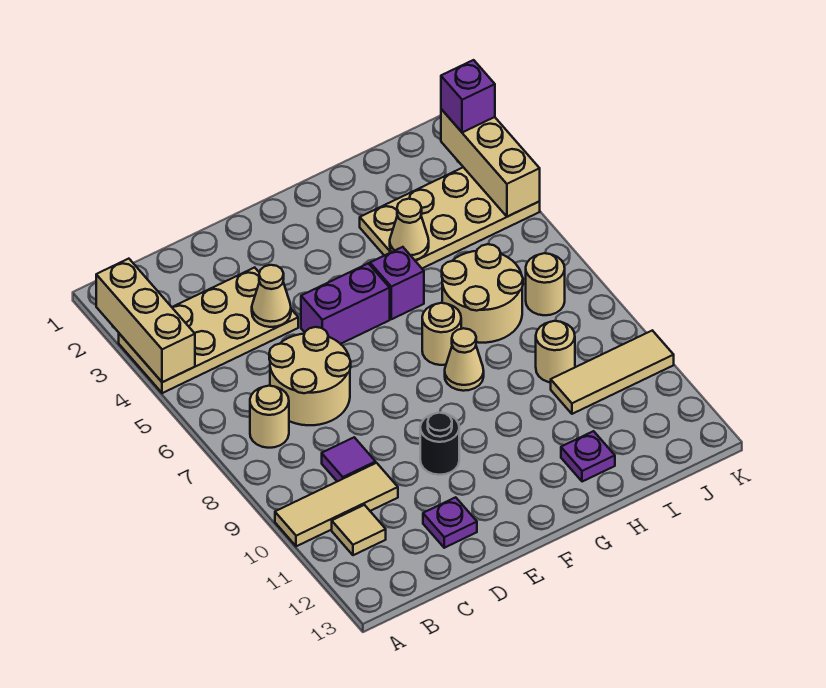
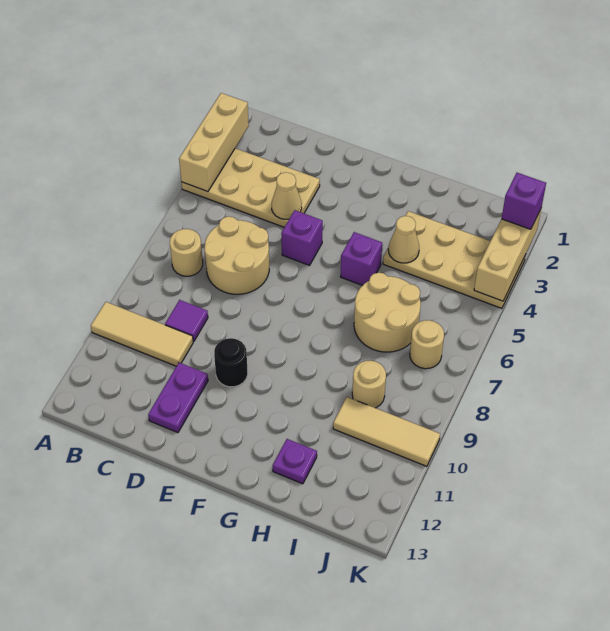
tan 1x1 tile [332,505,386,555] -> none
purple 1x1 plate [423,497,477,548] -> purple 1x2 plate [148,363,208,433]
purple 1x2 brick [301,263,390,344] -> purple 1x1 brick [281,210,323,265]
tan 1x1 round brick [422,303,461,365] -> none
tan 1x1 cone [445,328,484,391] -> none

